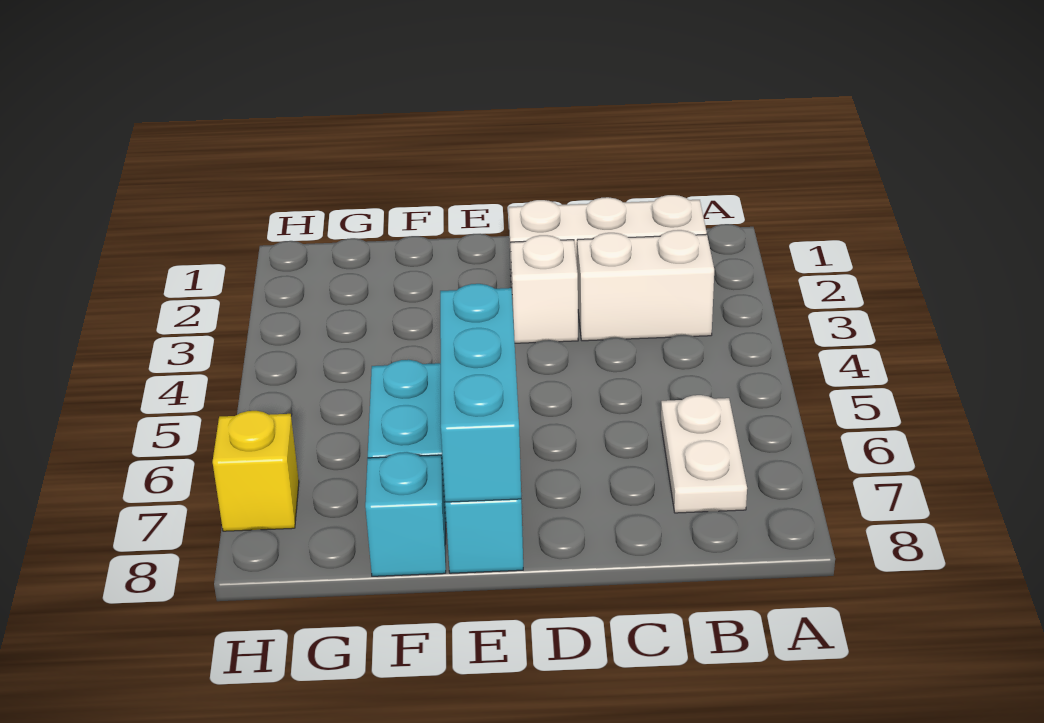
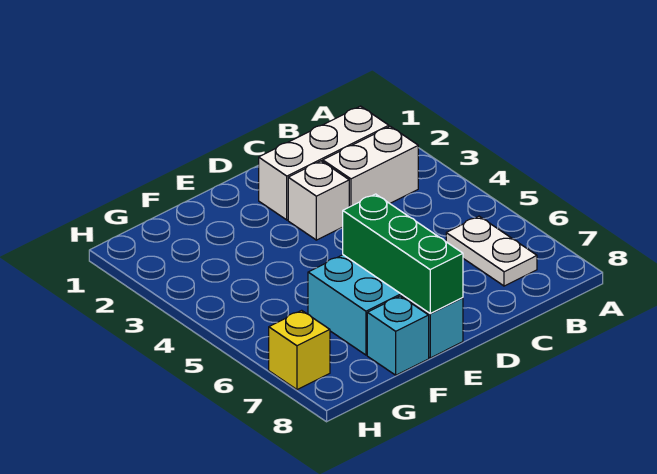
cyan 1x3 brick [440,284,521,502] -> green 1x3 brick [343,194,463,313]

